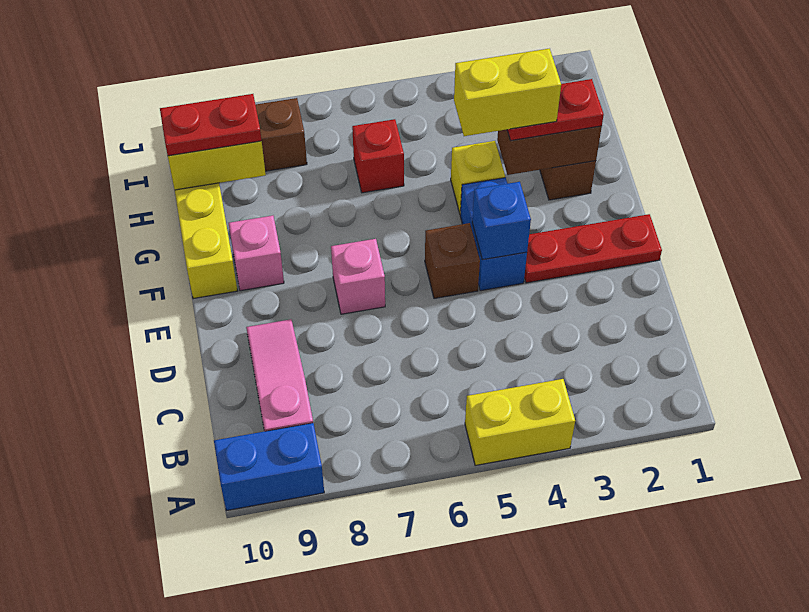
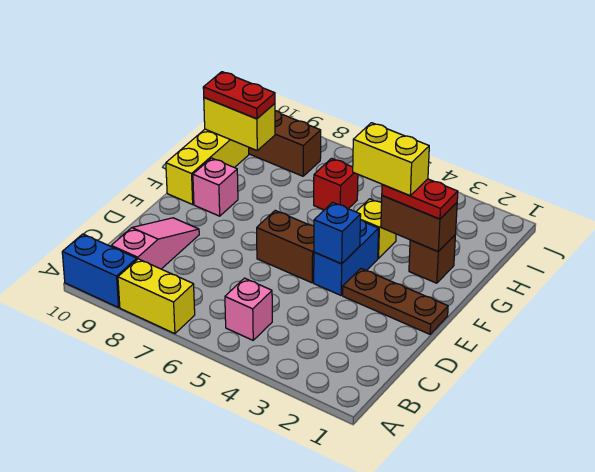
yellow 1x2 brick [465,379,575,466] -> yellow 1x2 brick moved to [118,259,195,334]
red 1x3 plate [524,214,662,283] -> brown 1x3 plate [343,269,448,334]
brown 1x1 brick [425,223,480,299] -> brown 1x2 brick [257,211,314,283]
pink 1x1 brick [331,239,385,314] -> pink 1x1 brick moved to [225,278,272,340]

